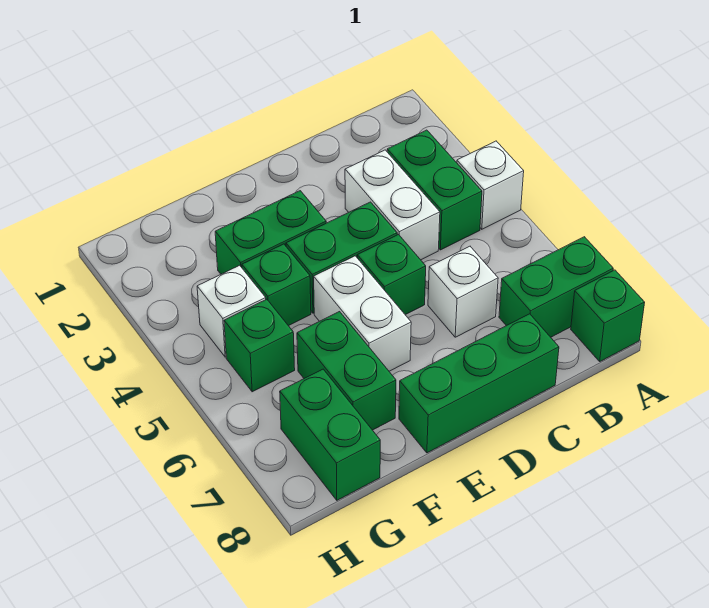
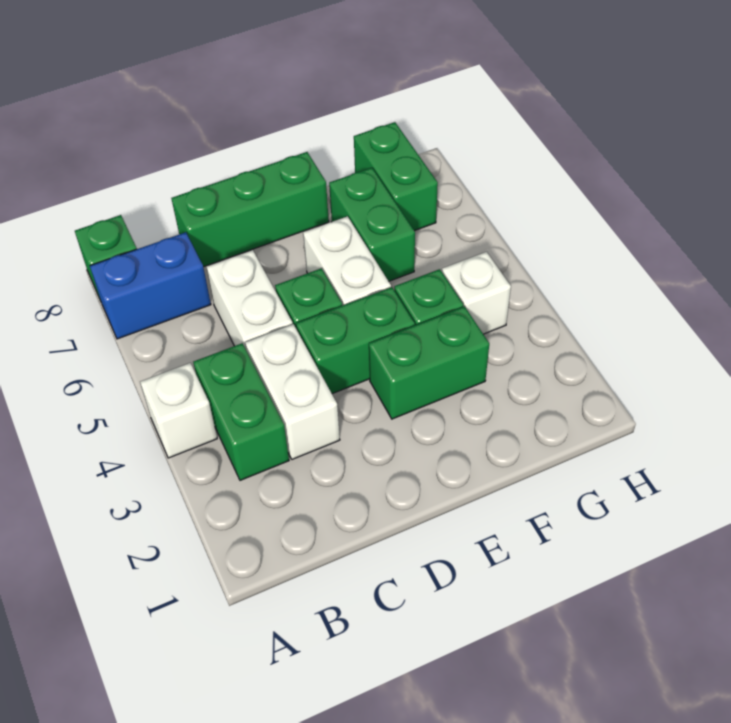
green 1x2 brick [499,237,613,337] -> blue 1x2 brick [90,232,211,339]
white 1x1 brick [428,246,498,337] -> white 1x2 brick [207,250,293,349]
green 1x1 brick [224,299,295,392] -> none

